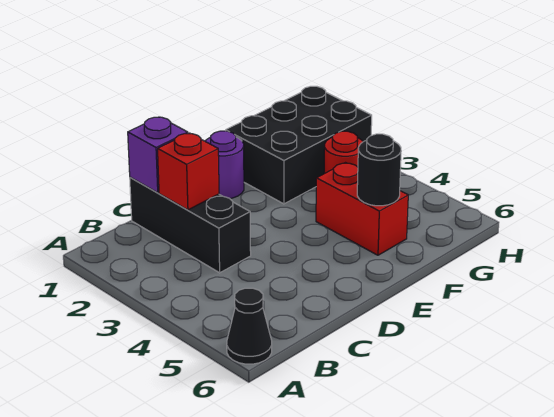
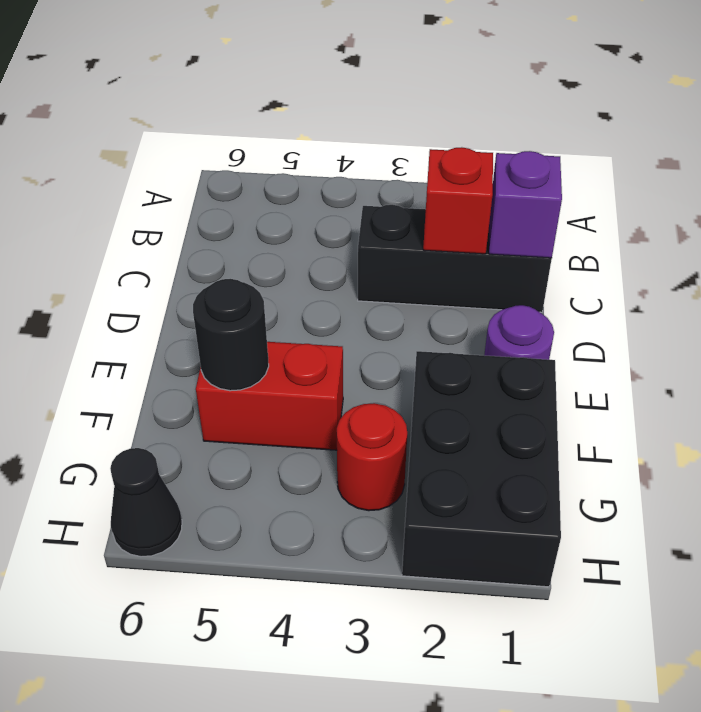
black 1x1 cone [227,288,272,364] -> black 1x1 cone moved to [110,448,182,557]

